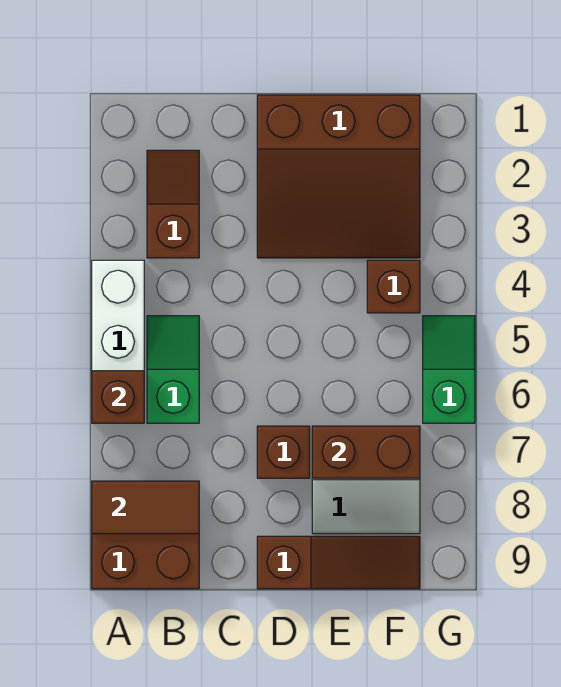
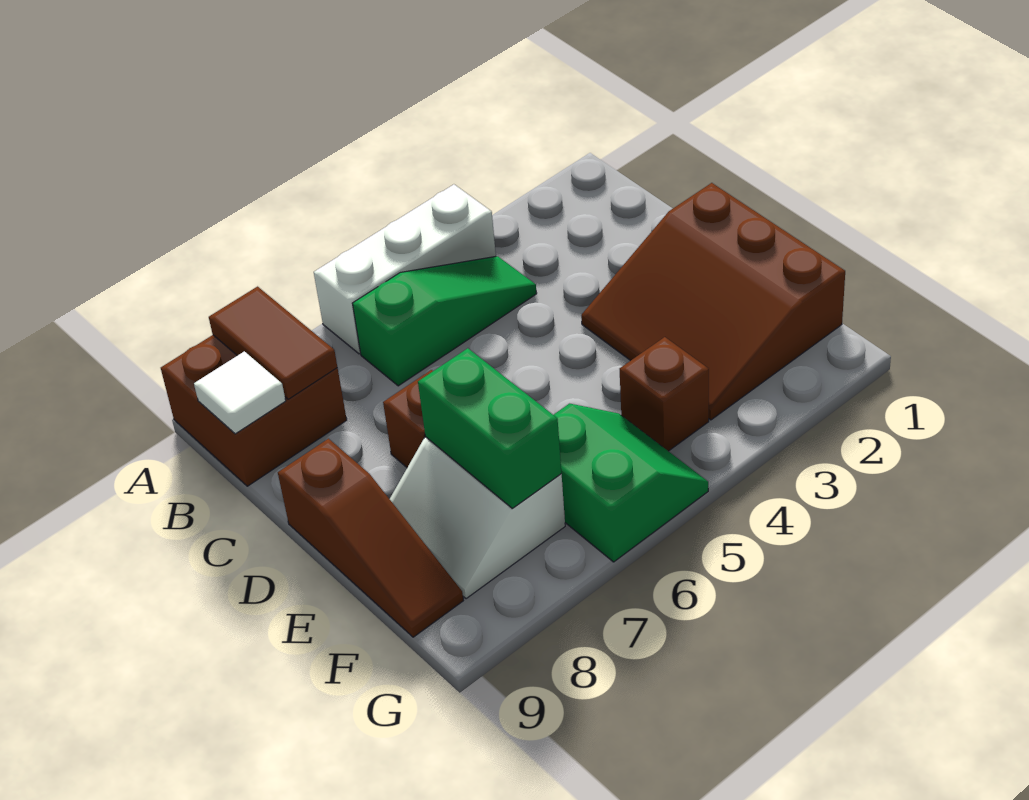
brown 1x1 brick [92,371,144,423] -> none
brown 1x2 slope [147,150,199,258] -> none
green 1x2 slope [147,316,199,423] -> green 1x3 slope [352,256,537,386]
none -> white 1x1 tile [194,351,286,434]
brown 1x2 brick [312,426,420,478] -> green 1x2 brick [418,348,561,508]
green 1x2 slope [423,316,475,423] -> green 2x2 slope [554,404,708,562]

